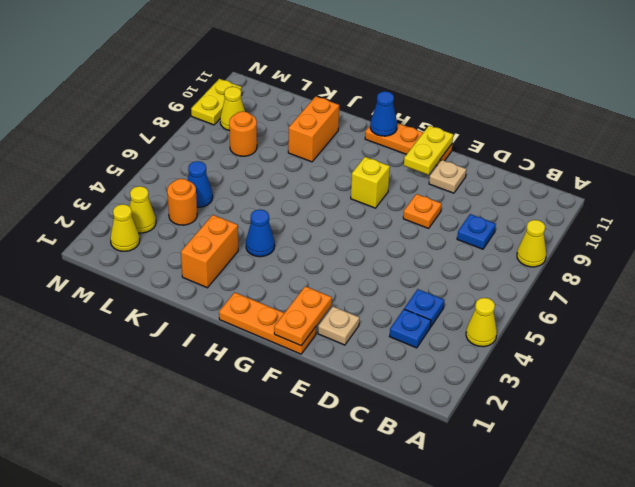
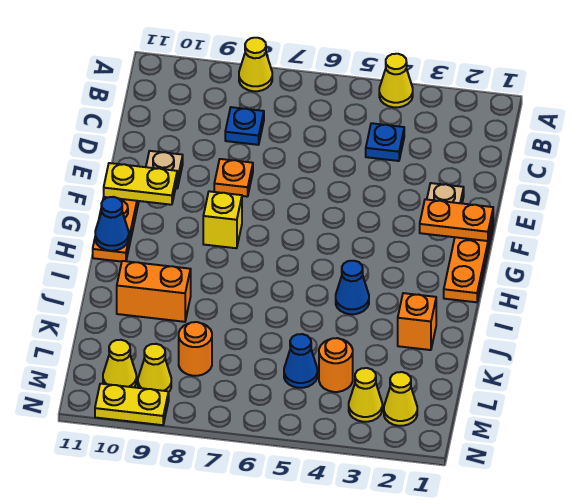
blue 1x1 plate [390,309,431,348] -> none
orange 1x2 brick [181,215,238,288] -> orange 1x1 brick [398,293,436,350]
none -> yellow 1x1 cone [103,340,136,387]

